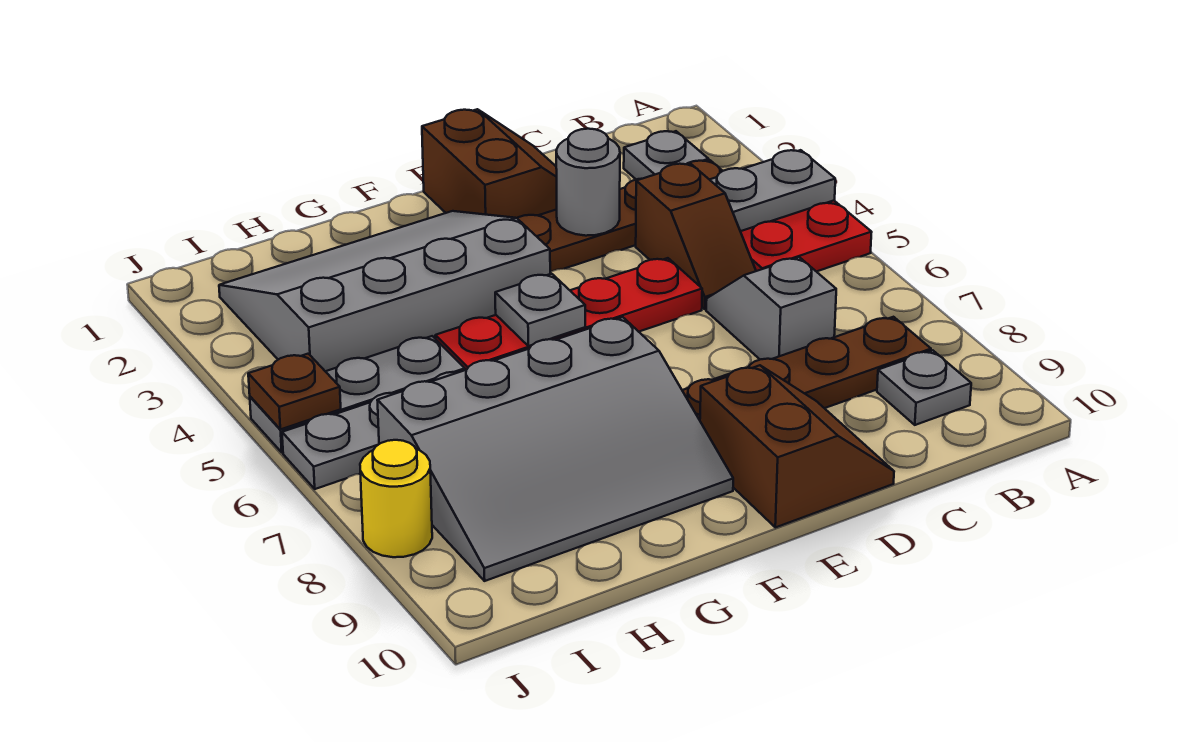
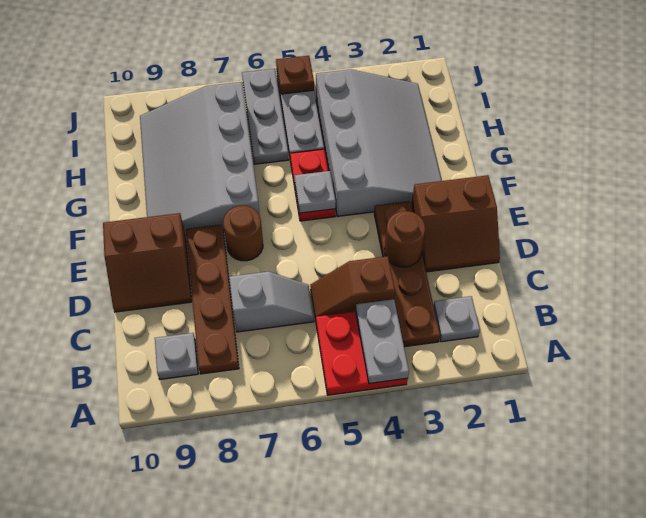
grey 1x1 round brick [556,129,620,236] -> brown 1x1 round brick [384,211,425,267]
red 1x4 plate [435,258,702,370] -> red 1x2 plate [290,149,335,221]
none -> brown 1x1 round brick [223,206,263,261]
yellow 1x1 round brick [360,440,432,557] -> none

